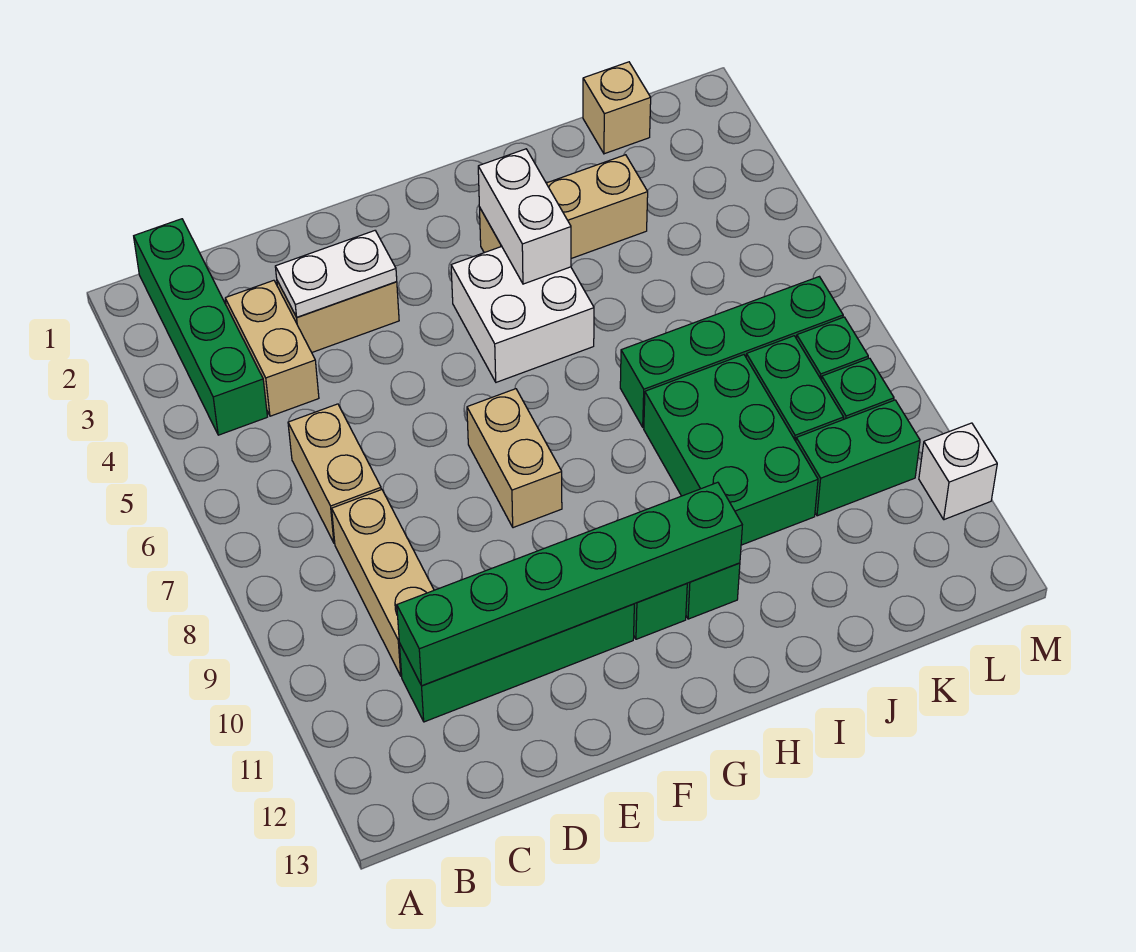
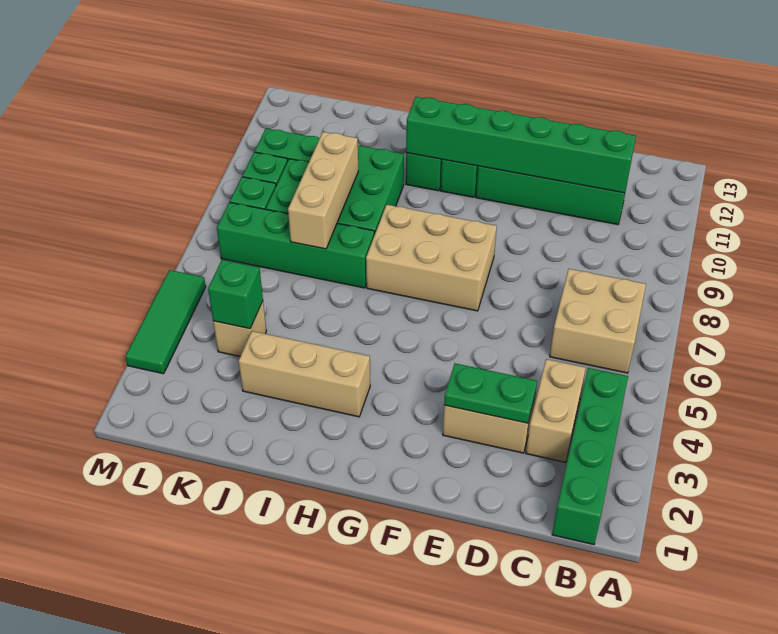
tan 1x2 brick [288,404,381,543] -> tan 2x2 brick [550,269,646,373]
tan 1x3 brick [332,489,434,676] -> tan 1x3 brick moved to [288,132,358,249]
white 1x2 plate [275,231,397,317] -> green 1x2 plate [444,363,537,423]
tan 1x2 brick [467,389,562,528] -> tan 2x3 brick [366,205,497,311]
white 2x2 brick [451,247,594,382] -> none
white 1x2 brick [478,149,571,284] -> none
tan 1x1 brick [583,62,651,154] -> tan 1x1 brick moved to [213,301,266,357]
none -> green 1x1 brick [208,260,263,329]
none -> green 1x3 tile [125,270,206,374]
white 1x1 brick [919,423,997,520] -> none

